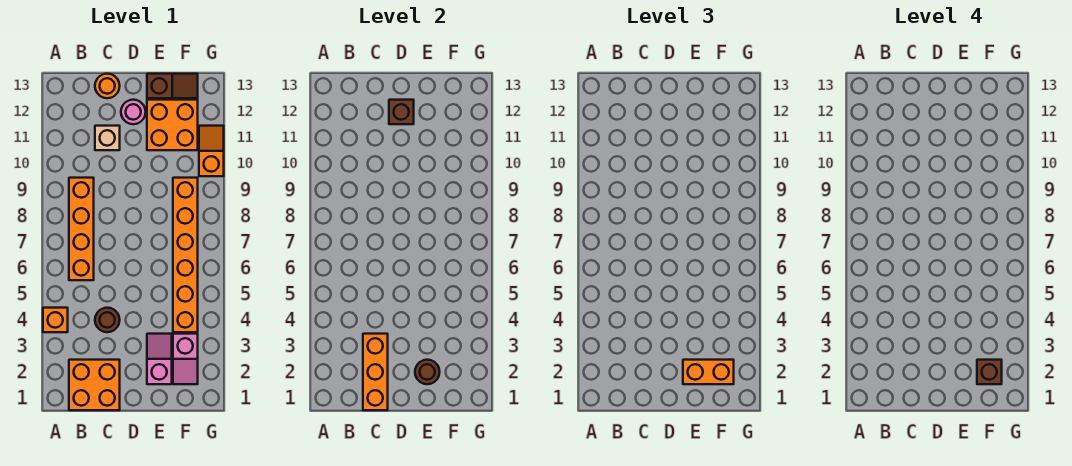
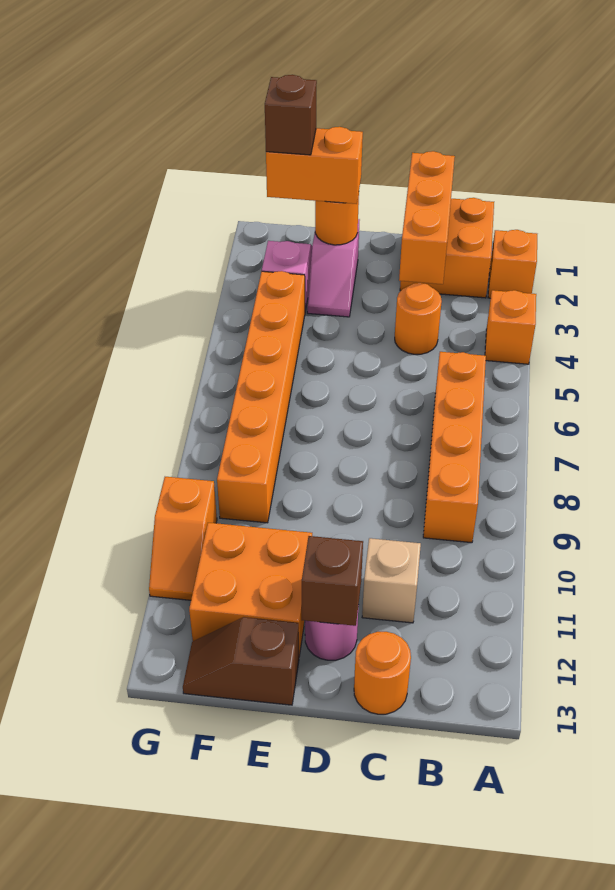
none -> orange 1x1 brick [488,230,537,298]
brown 1x1 round brick [95,308,120,332] -> orange 1x1 round brick [395,283,442,354]
brown 1x1 round brick [415,360,440,384] -> orange 1x1 round brick [315,193,359,245]

